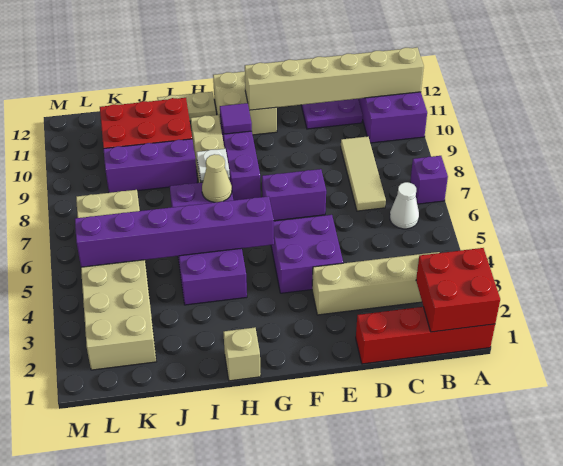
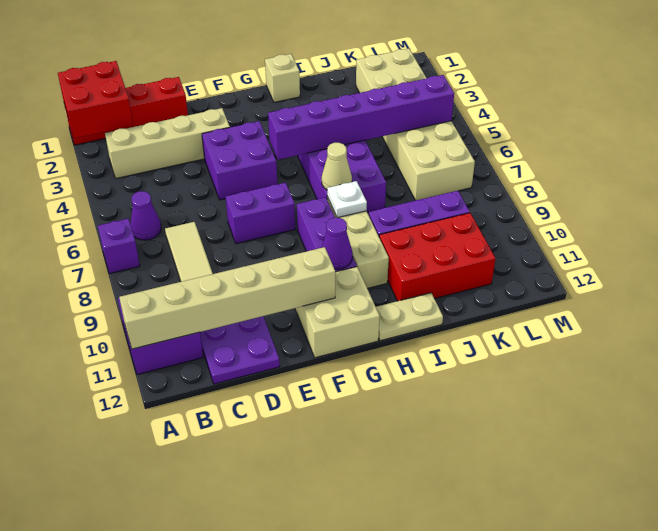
white 1x1 cone [390,182,419,229] -> purple 1x1 cone [130,191,161,240]
purple 1x1 tile [220,103,252,134] -> purple 1x1 cone [322,218,353,269]

